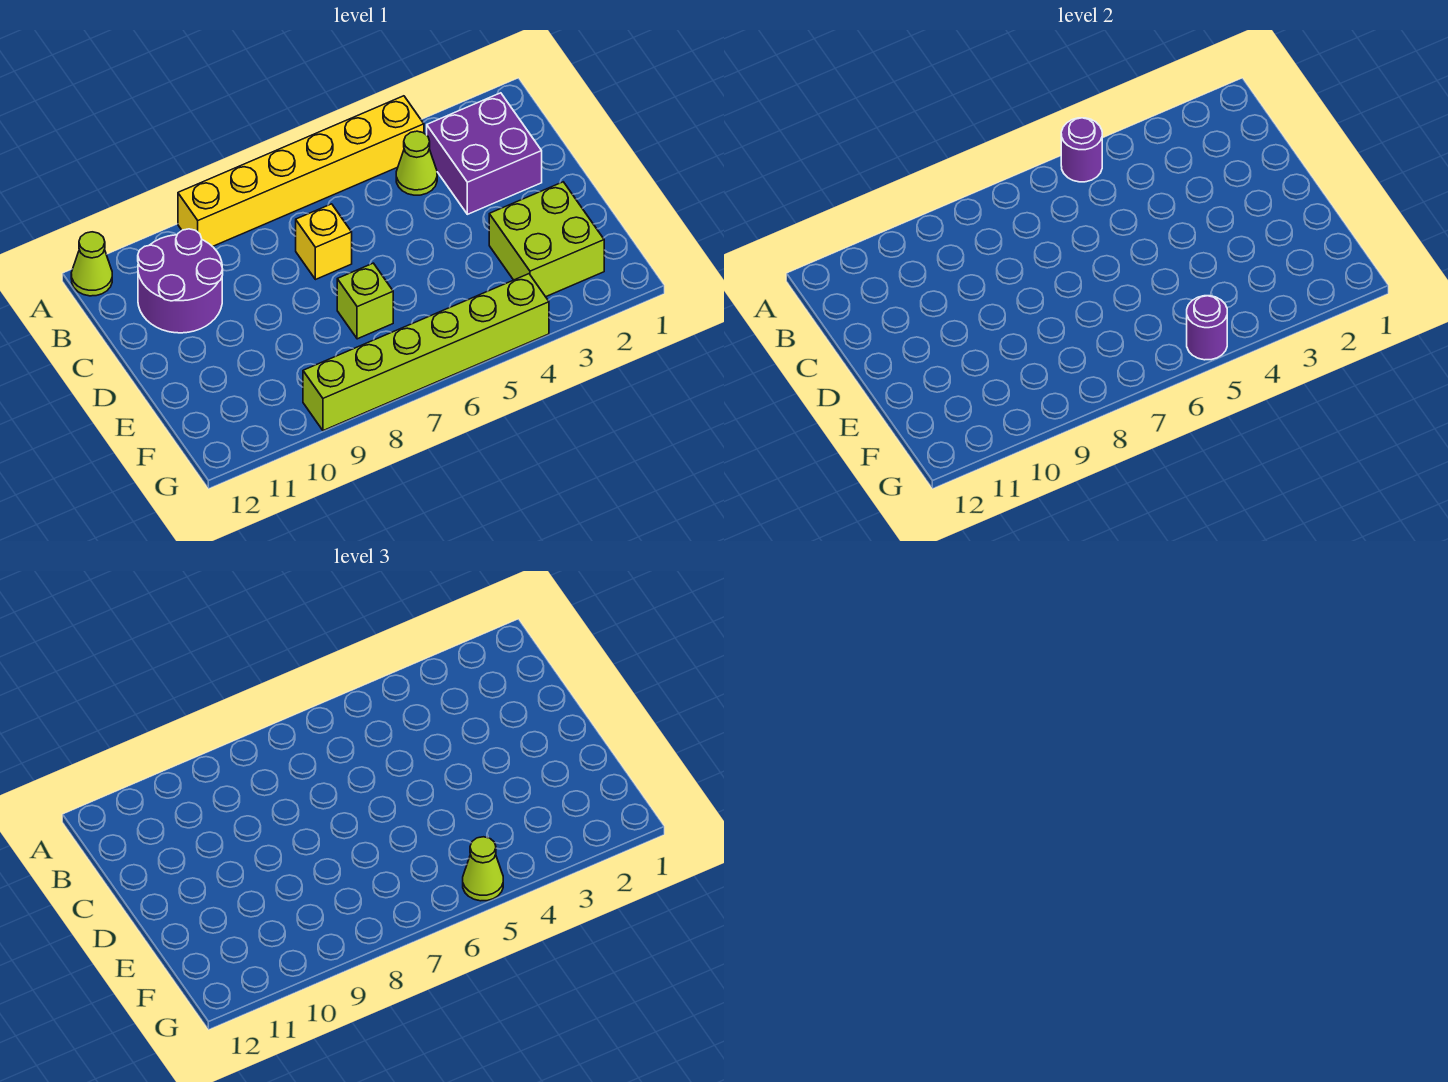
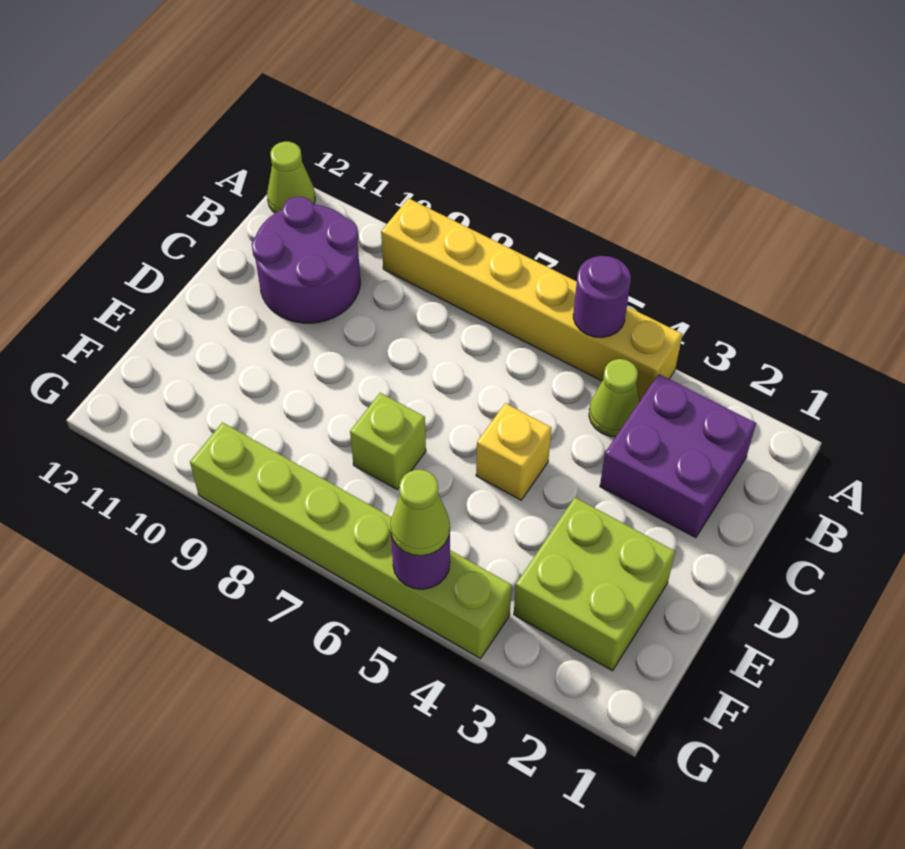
yellow 1x1 brick [296,204,352,280] -> yellow 1x1 brick moved to [476,403,551,500]

